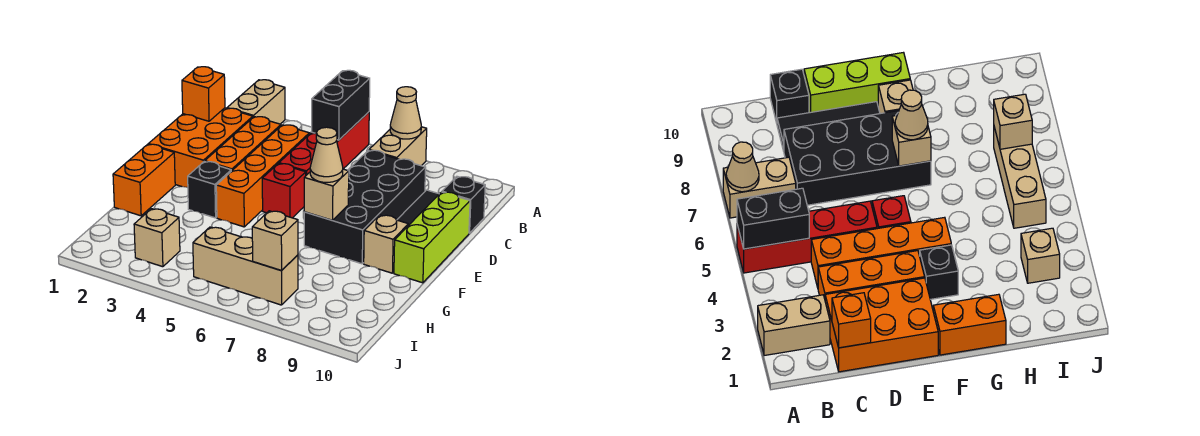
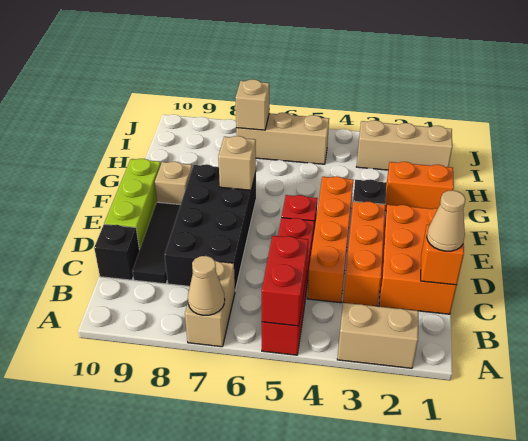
tan 1x2 brick [227,80,285,124] -> tan 1x2 brick turned to [337,303,418,368]
black 1x2 brick [312,70,370,140] -> red 1x2 brick [262,236,308,326]
orange 1x2 brick [113,144,175,216] -> orange 1x2 brick turned to [385,162,454,211]
tan 1x1 cone [310,127,343,182] -> tan 1x1 cone moved to [427,190,466,251]
tan 1x1 brick [134,209,180,267] -> tan 1x3 brick [357,120,452,170]

